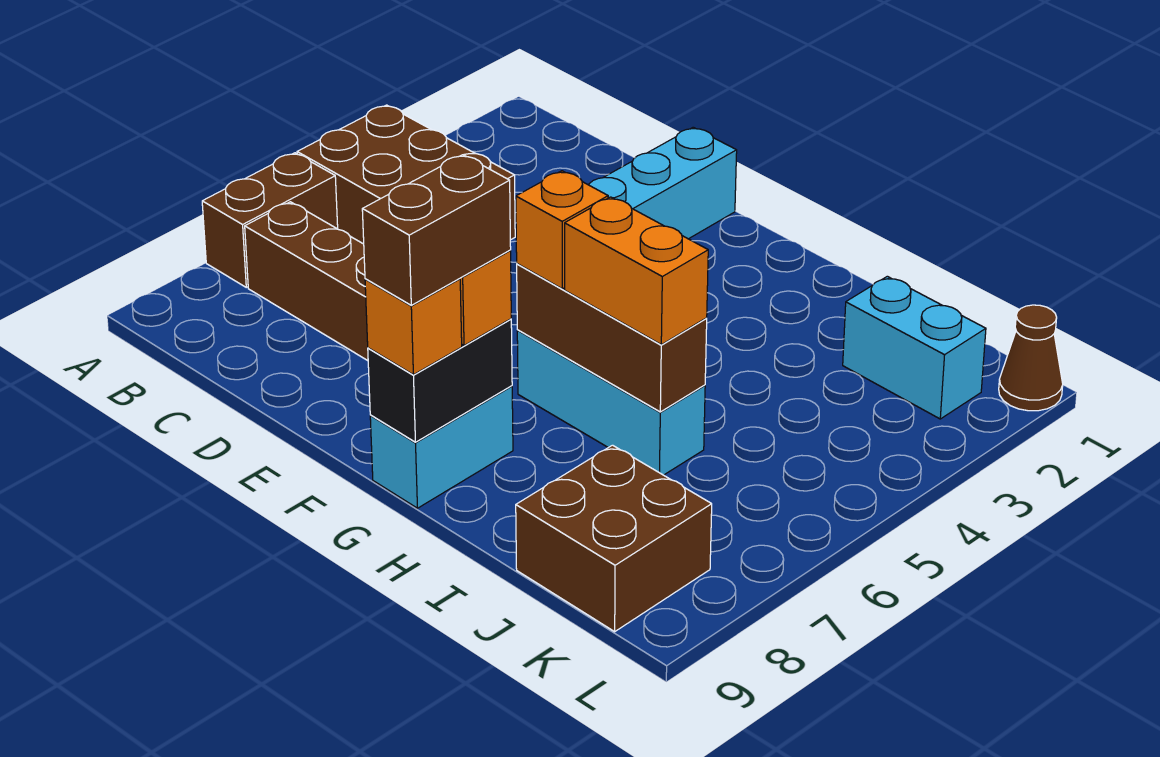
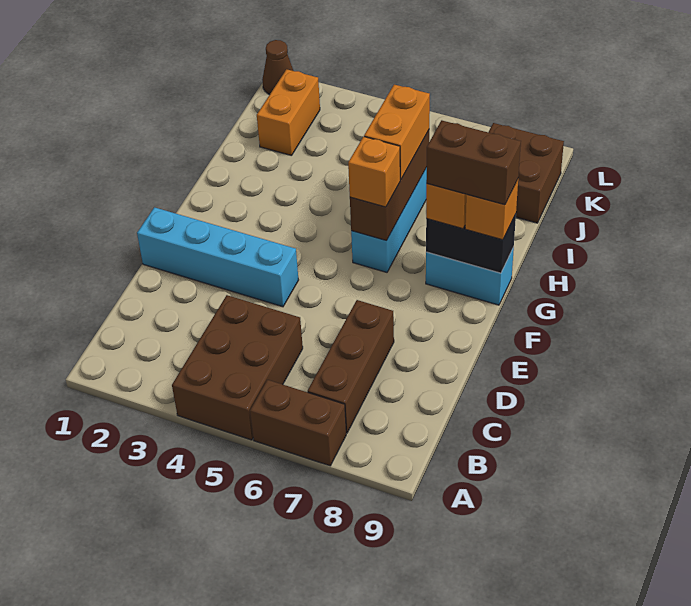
cyan 1x2 brick [843,276,986,419] -> orange 1x2 brick [257,69,320,156]

